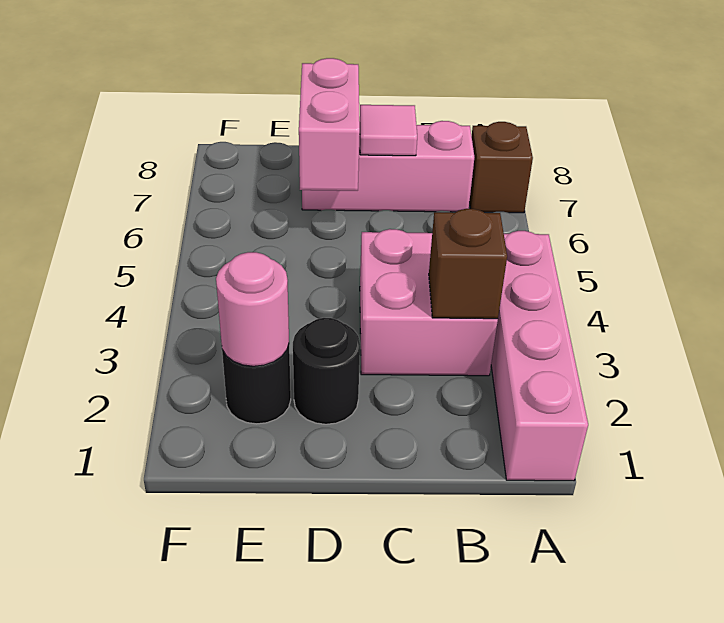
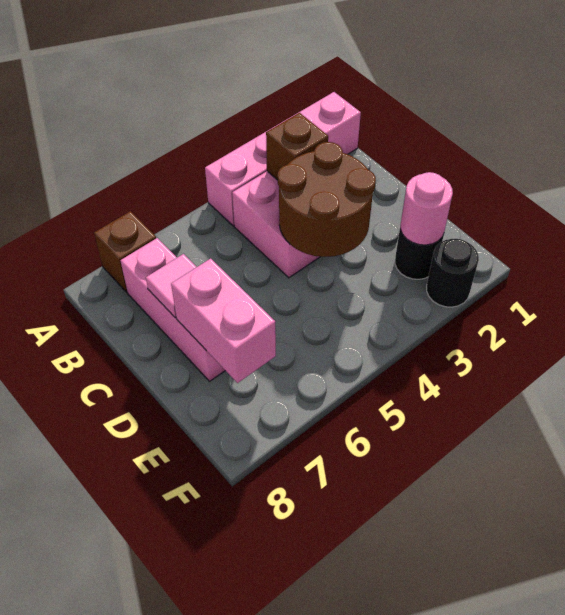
none -> brown 2x2 round brick [278,142,376,257]
black 1x1 round brick [293,318,360,424] -> black 1x1 round brick moved to [427,239,479,307]
pink 1x2 brick [299,58,360,191] -> pink 1x2 brick turned to [171,258,276,383]

